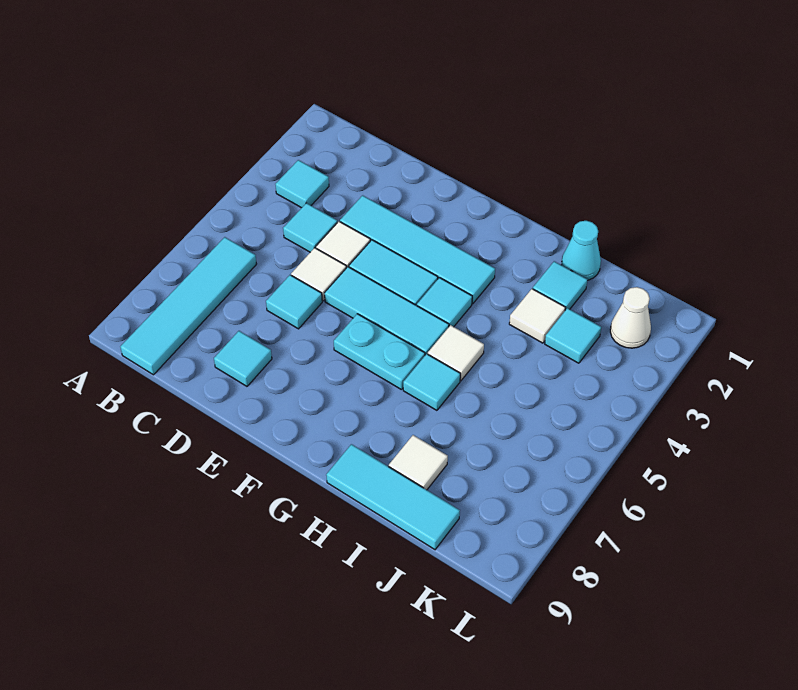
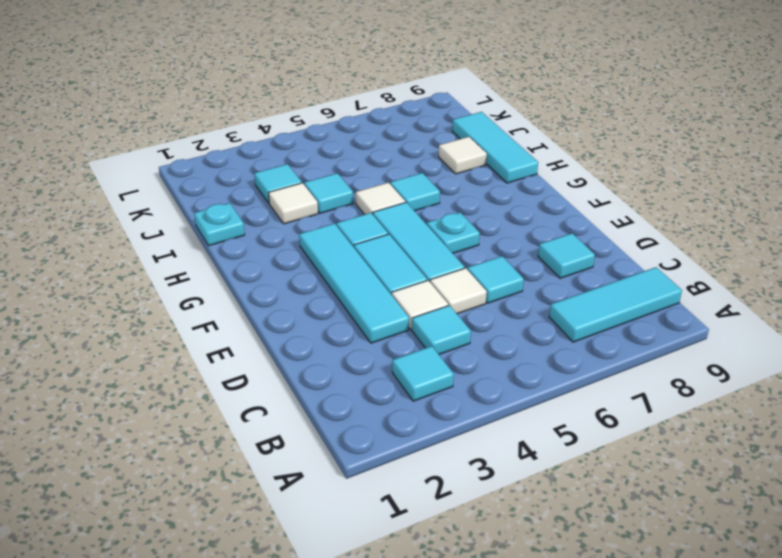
cyan 1x4 tile [121,237,256,375] -> cyan 1x3 tile [549,267,682,342]
cyan 1x2 plate [334,314,425,390] -> cyan 1x1 plate [427,212,480,253]
cyan 1x1 cone [561,221,601,281] -> cyan 1x1 plate [194,203,245,246]
cyan 1x1 tile [533,261,587,310] -> cyan 1x1 tile moved to [304,173,353,213]
white 1x1 cone [610,287,651,348] -> none

